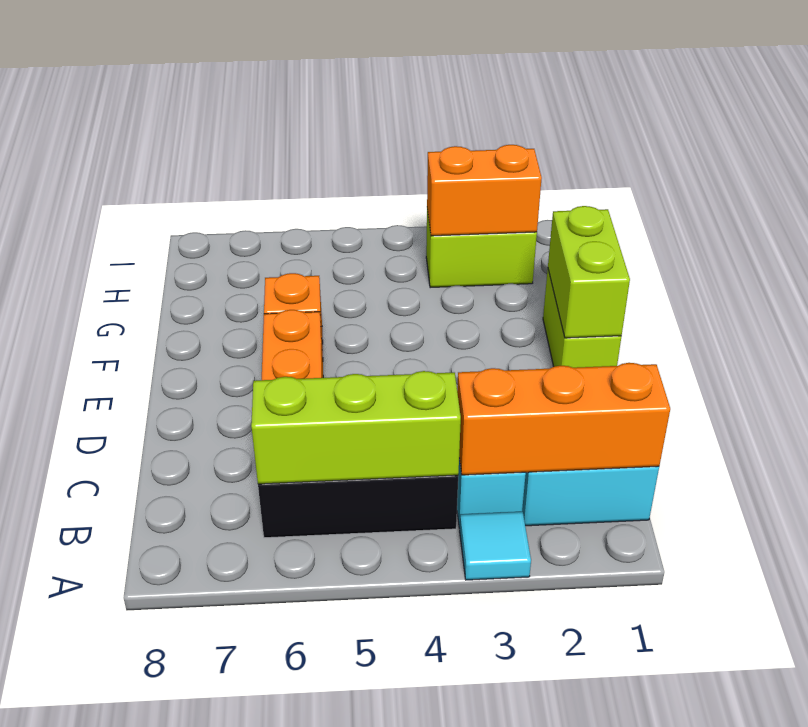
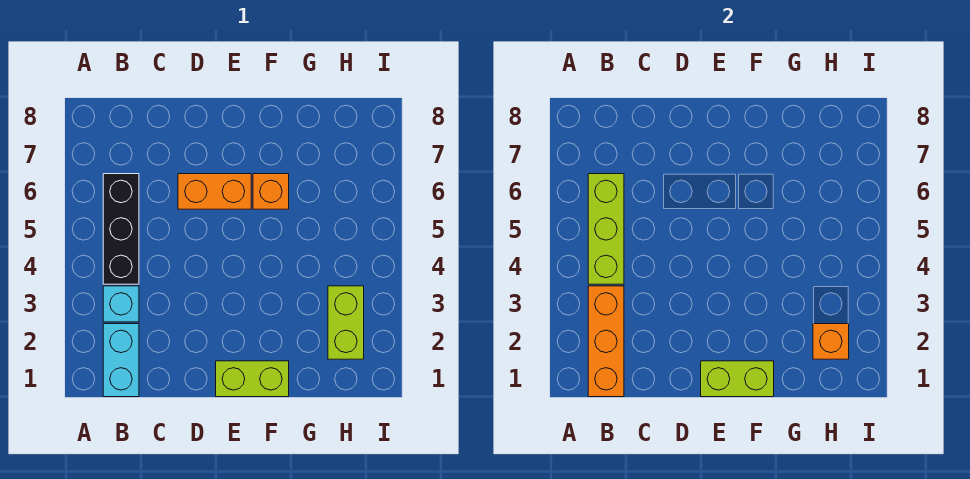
cyan 1x1 tile [460,512,531,580] -> none
orange 1x2 brick [427,145,542,236] -> orange 1x1 brick [813,324,849,359]

